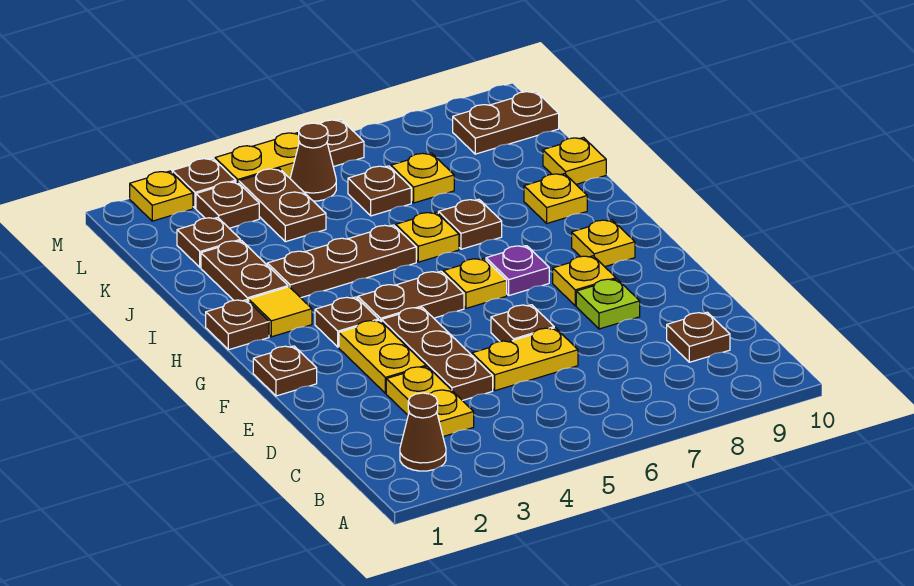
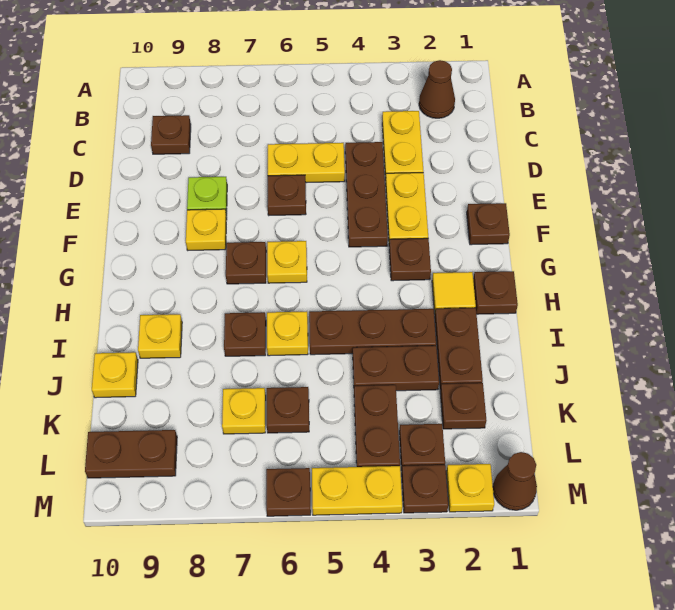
brown 1x2 plate [358,271,464,322] -> brown 1x2 plate moved to [353,346,439,391]
purple 1x1 plate [486,246,549,295] -> brown 1x1 plate [226,242,266,284]
yellow 1x1 plate [572,220,635,267] -> none
brown 1x1 cone [290,123,336,201] -> brown 1x1 cone moved to [493,452,537,510]

